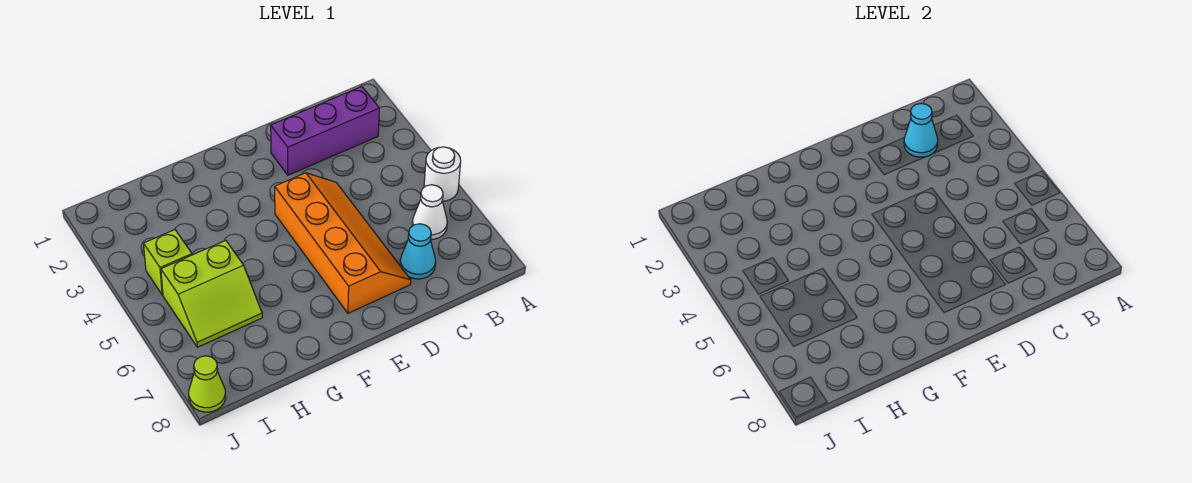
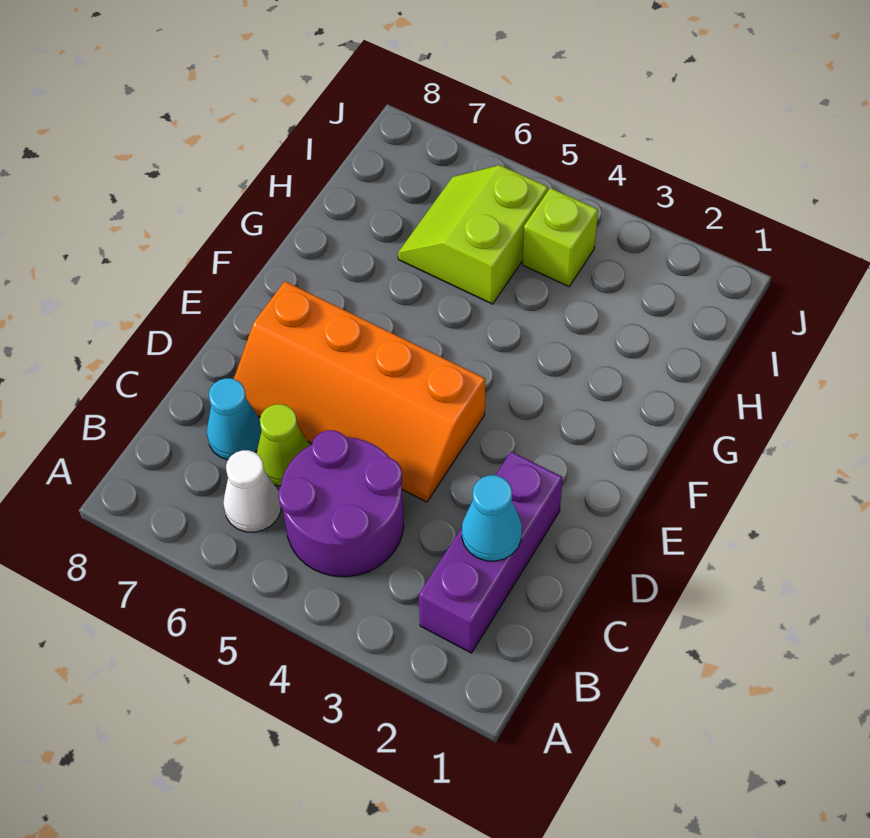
white 1x1 round brick [424,147,461,201] -> none
none -> purple 2x2 round brick [278,430,404,577]
lime 1x1 cone [189,356,226,412] -> lime 1x1 cone moved to [257,404,310,486]

